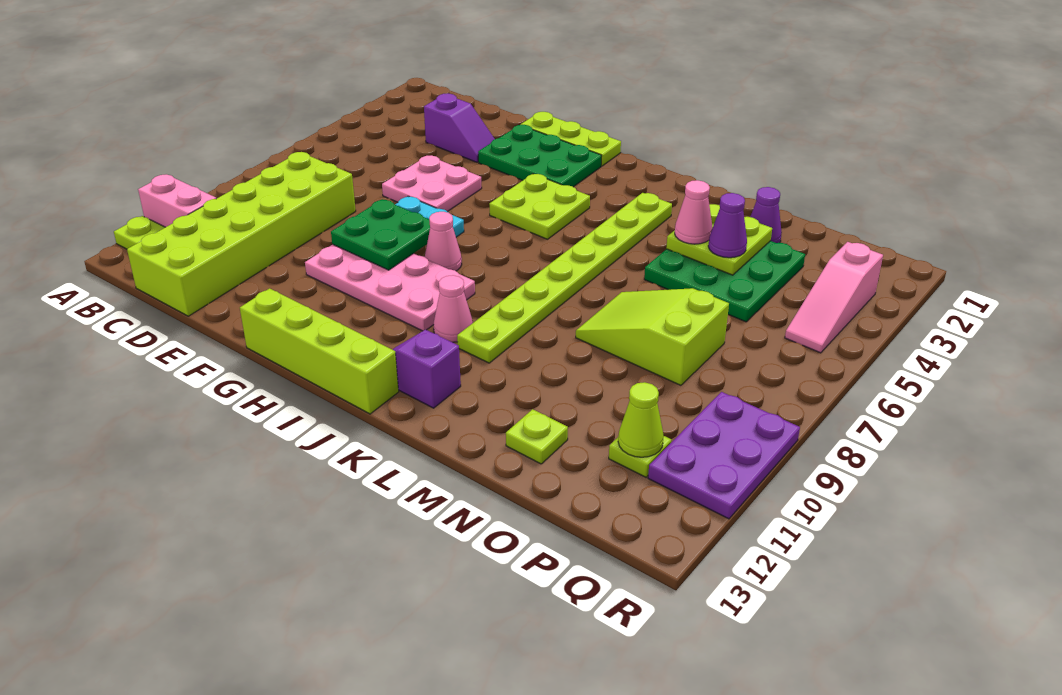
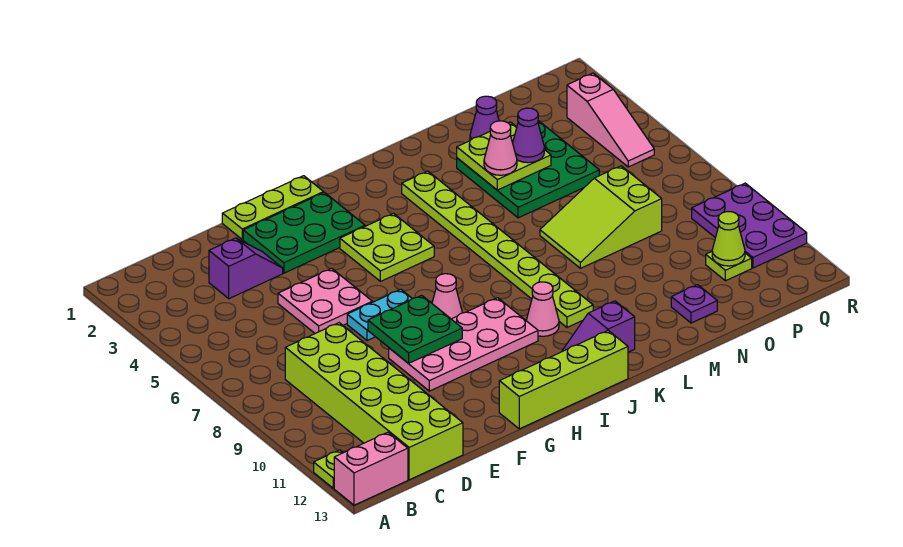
pink 1x2 brick [138,175,216,227] -> pink 1x2 brick moved to [334,432,408,505]
lime 1x1 plate [506,409,568,464] -> purple 1x1 plate [671,285,717,323]

